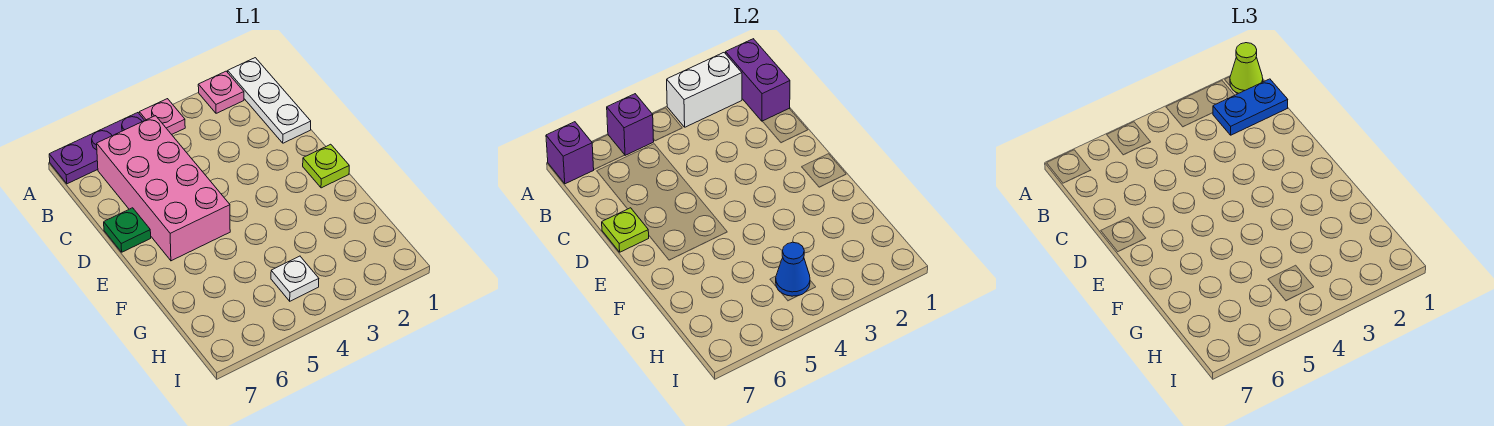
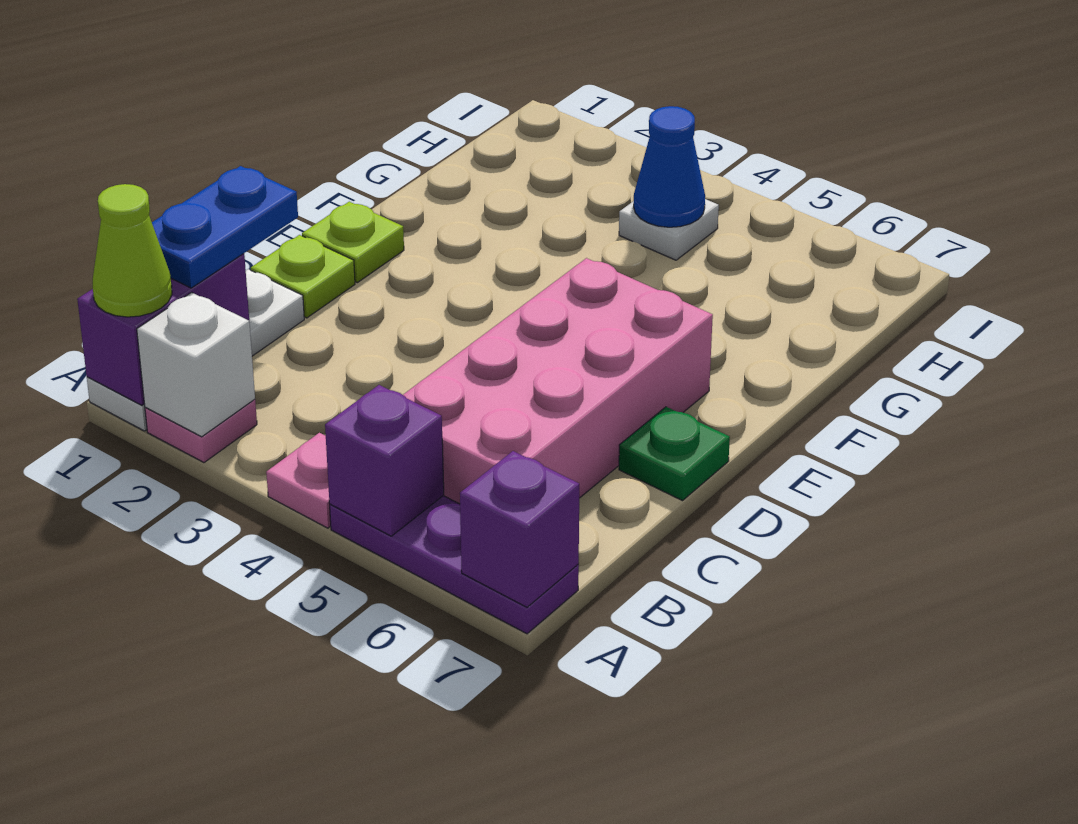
white 1x2 brick [667,53,742,127] -> white 1x1 brick [137,292,255,437]
blue 1x2 plate [1213,79,1288,135] -> blue 1x2 plate turned to [152,166,298,288]
lime 1x1 plate [602,208,649,252] -> lime 1x1 plate moved to [251,235,355,318]

